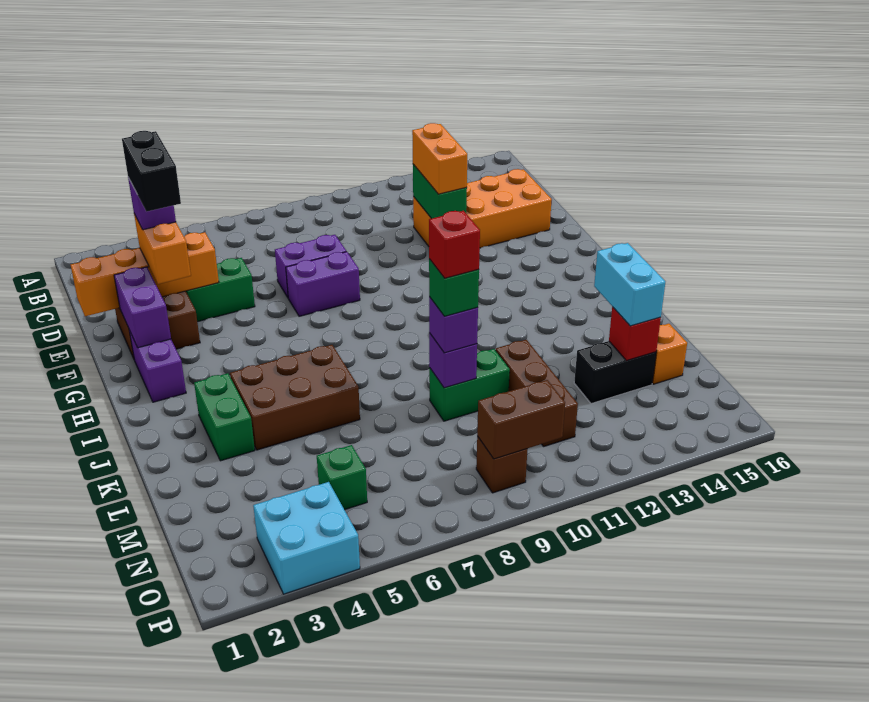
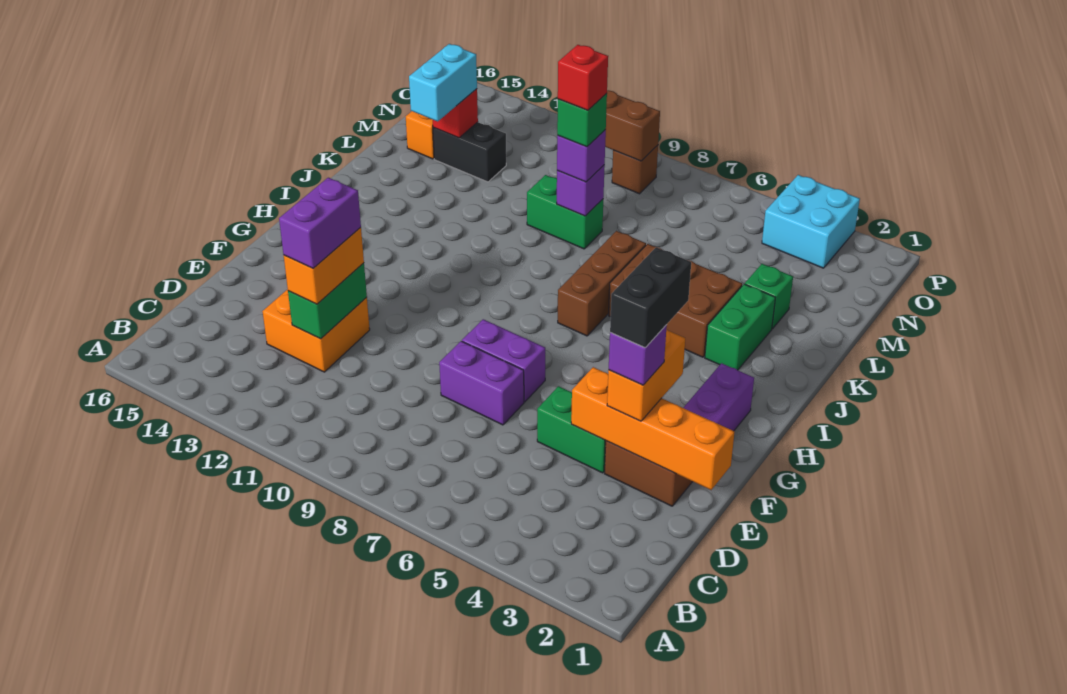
orange 2x4 brick [413,169,552,248] -> orange 2x2 brick [262,289,370,372]
purple 1x2 brick [114,267,171,348] -> purple 1x2 brick moved to [279,178,361,268]
brown 1x3 brick [496,340,578,446] -> brown 1x3 brick moved to [558,231,646,336]
green 1x1 brick [317,445,367,510] -> green 1x1 brick moved to [745,264,793,329]

